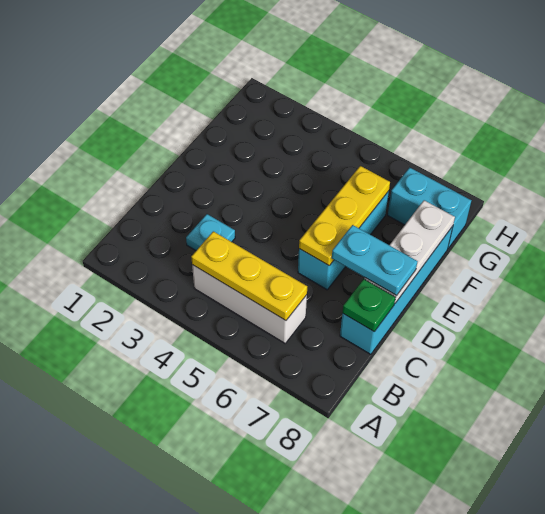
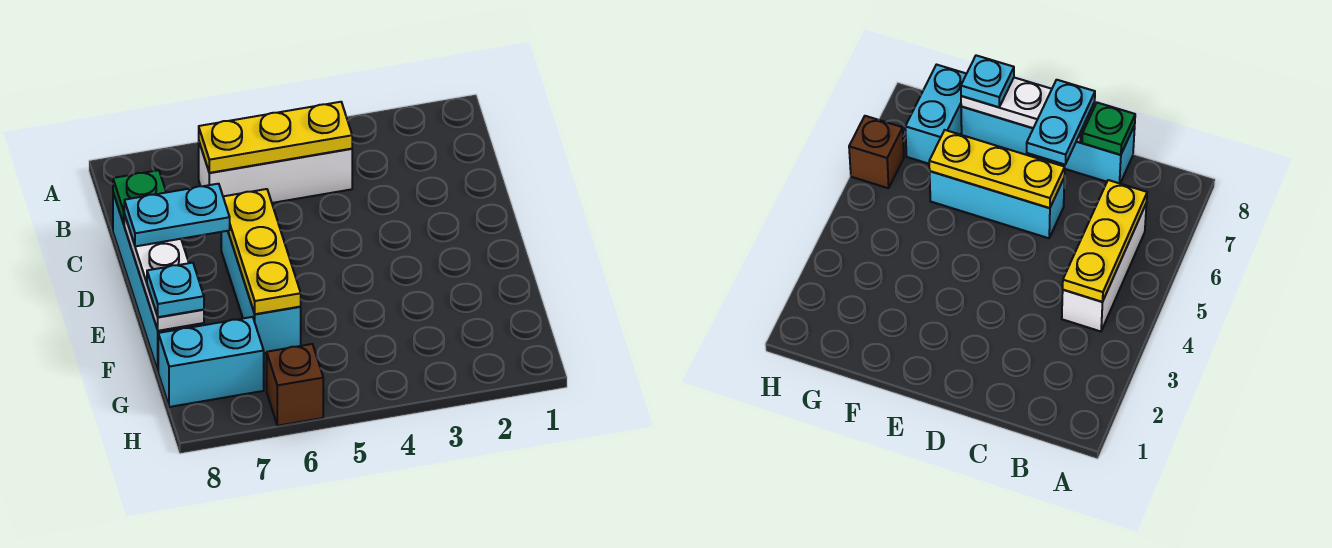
cyan 1x1 plate [186,214,235,250] -> cyan 1x1 plate moved to [147,263,204,317]
none -> brown 1x1 brick [267,344,323,426]

